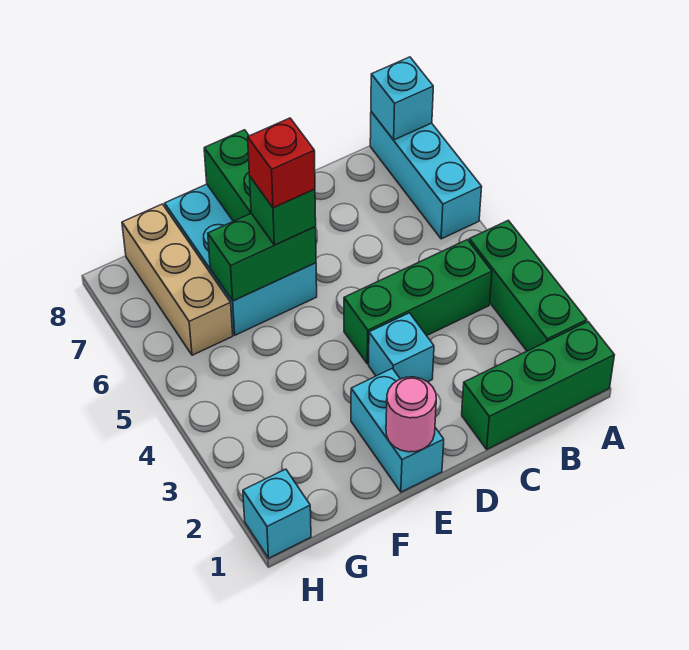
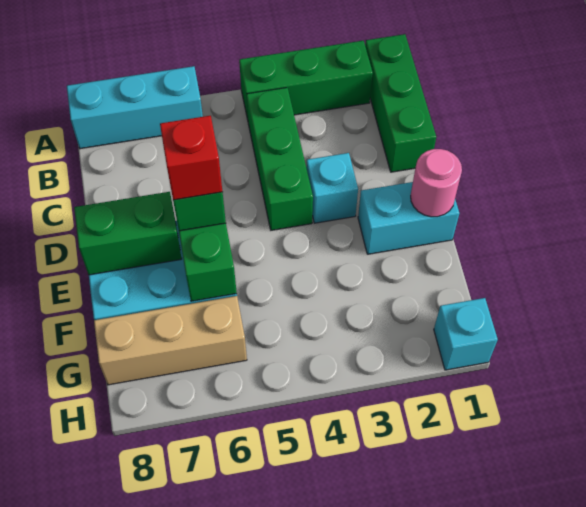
cyan 1x1 brick [371,57,433,140] -> none

